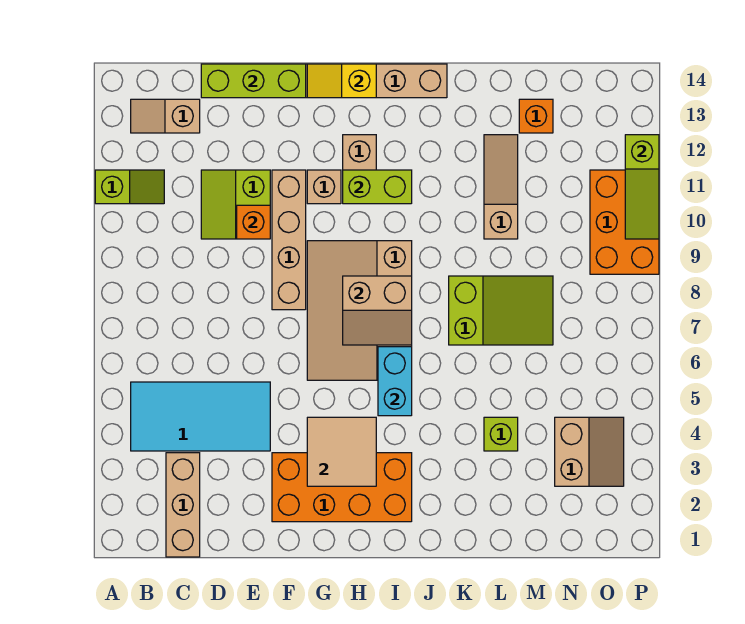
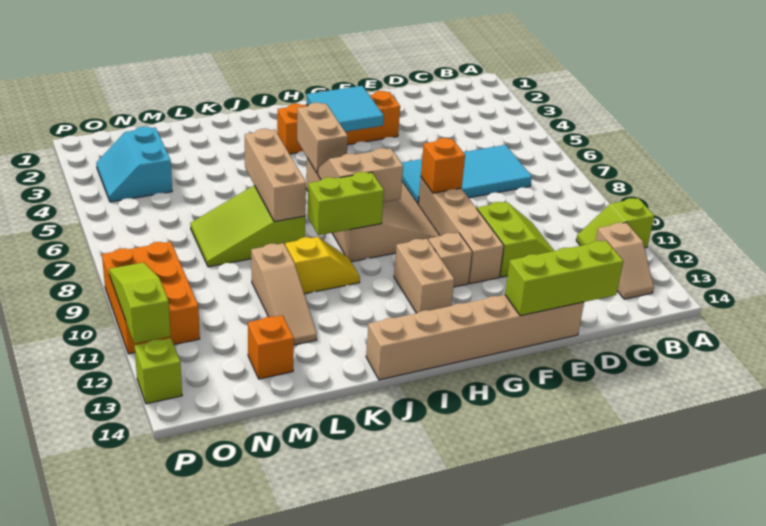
cyan 2x4 tile [131,382,270,451] -> cyan 2x4 tile moved to [402,145,532,203]
tan 1x2 slope [131,99,200,133] -> tan 1x2 slope turned to [596,222,654,299]
tan 1x3 brick [166,453,200,557] -> tan 1x3 brick moved to [245,129,306,222]
orange 1x1 brick [237,205,270,239] -> orange 1x1 brick moved to [421,138,465,193]
orange 2x4 brick [272,453,412,522] -> orange 1x4 brick [277,91,400,154]
tan 2x2 tile [307,417,376,486] -> cyan 2x2 tile [307,86,384,132]
yellow 1x2 slope [307,64,376,98] -> yellow 1x2 slope moved to [285,237,360,294]
lime 1x2 brick [343,170,412,204] -> lime 1x2 brick moved to [307,172,384,235]
cyan 1x2 brick [378,347,412,416] -> tan 1x2 brick [297,103,348,173]
lime 1x1 brick [484,417,518,451] -> lime 1x1 brick moved to [135,338,182,404]
tan 2x2 slope [555,417,624,486] -> cyan 2x2 slope [96,127,172,202]

